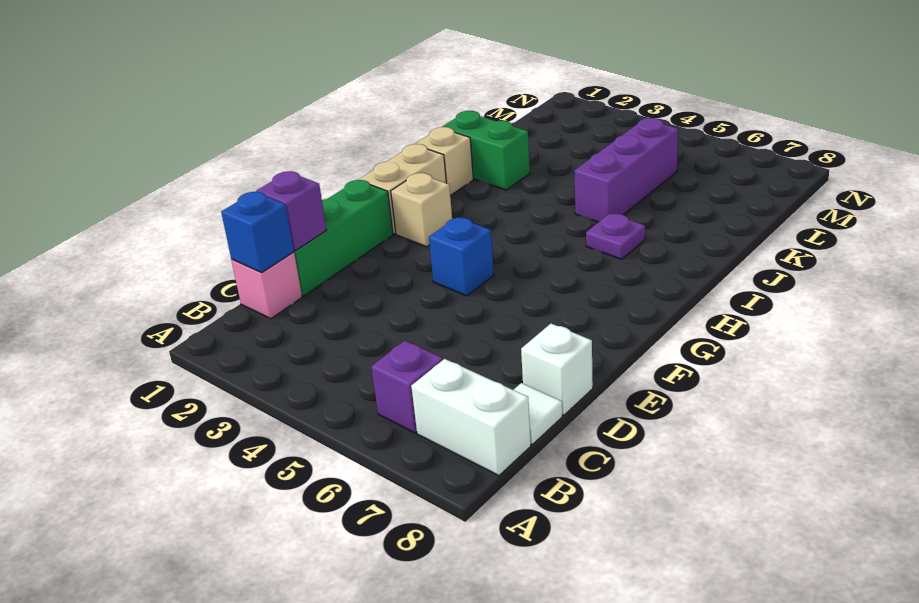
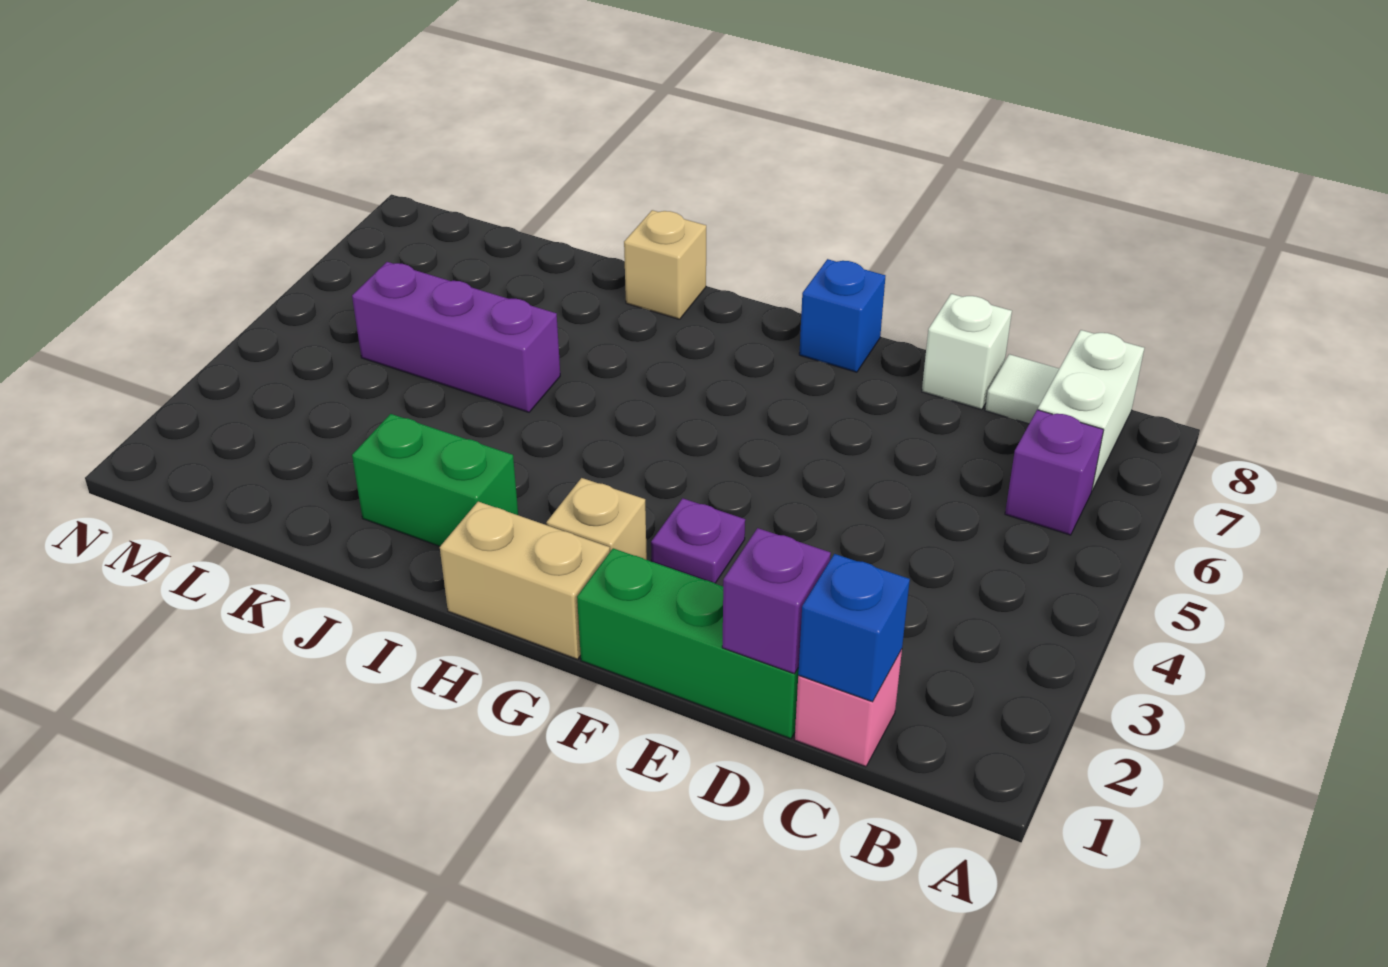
blue 1x1 brick [429,217,494,296] -> blue 1x1 brick moved to [799,259,885,372]
tan 1x1 brick [415,127,473,196] -> tan 1x1 brick moved to [624,210,706,319]
purple 1x1 plate [586,213,645,259] -> purple 1x1 plate moved to [651,498,745,583]
green 1x2 brick [442,111,530,190] -> green 1x2 brick turned to [352,414,518,546]

